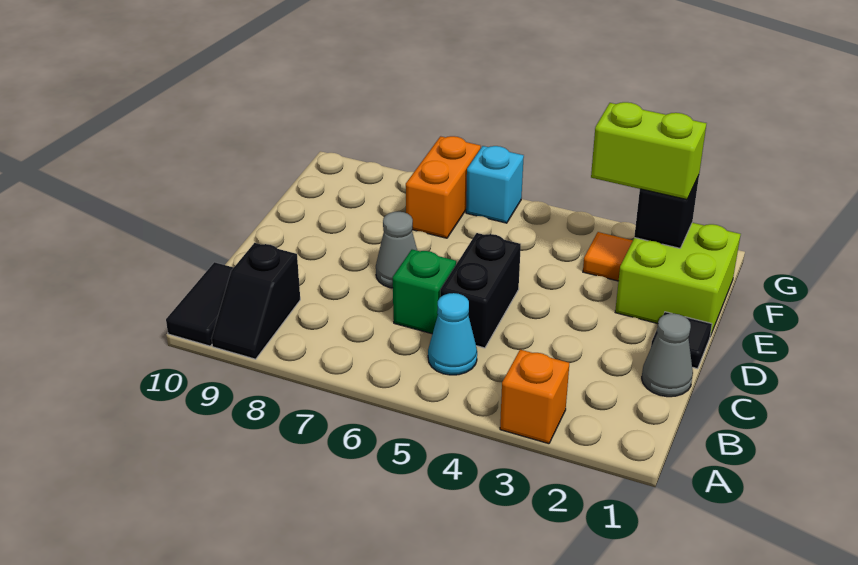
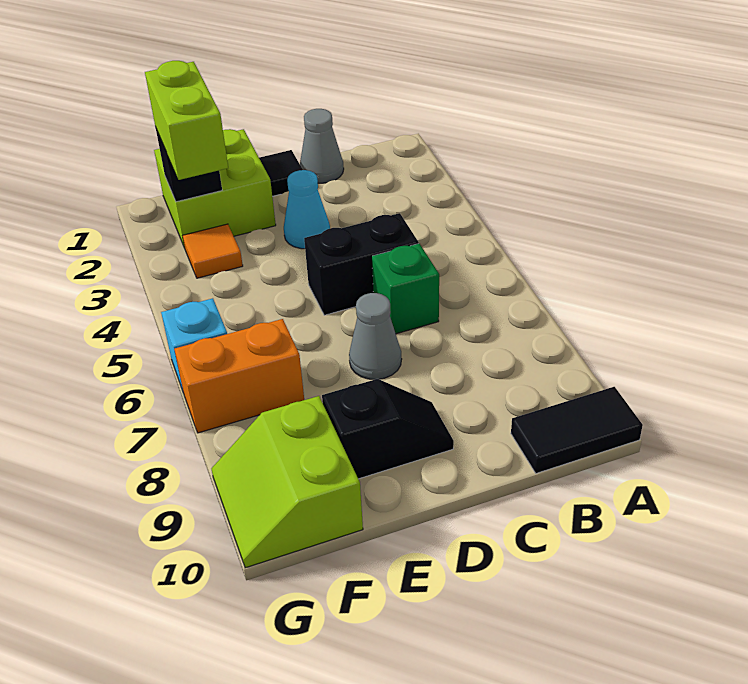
orange 1x1 brick [500,350,569,444] -> none
black 1x2 slope [212,243,300,359] -> black 1x2 slope moved to [322,379,454,479]
cyan 1x1 cone [428,293,477,375] -> cyan 1x1 cone moved to [284,170,330,249]
none -> lime 2x2 slope [211,396,363,568]

